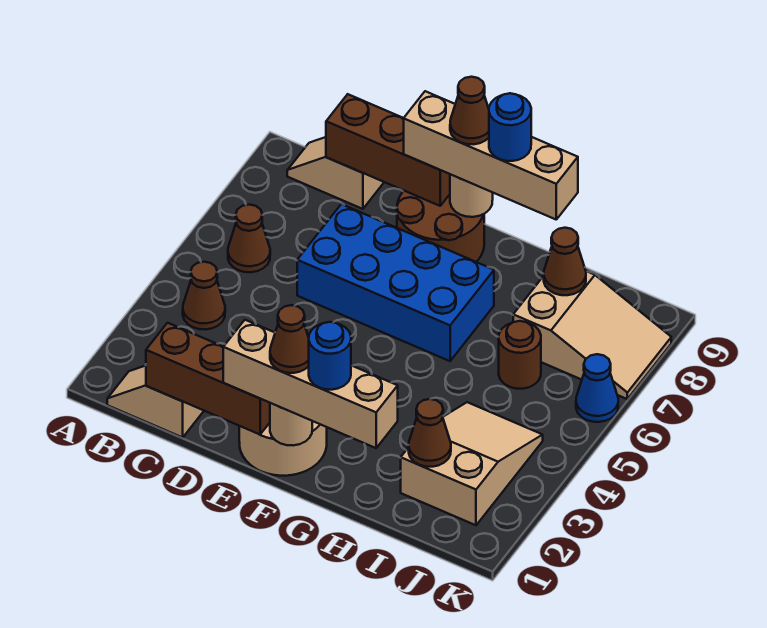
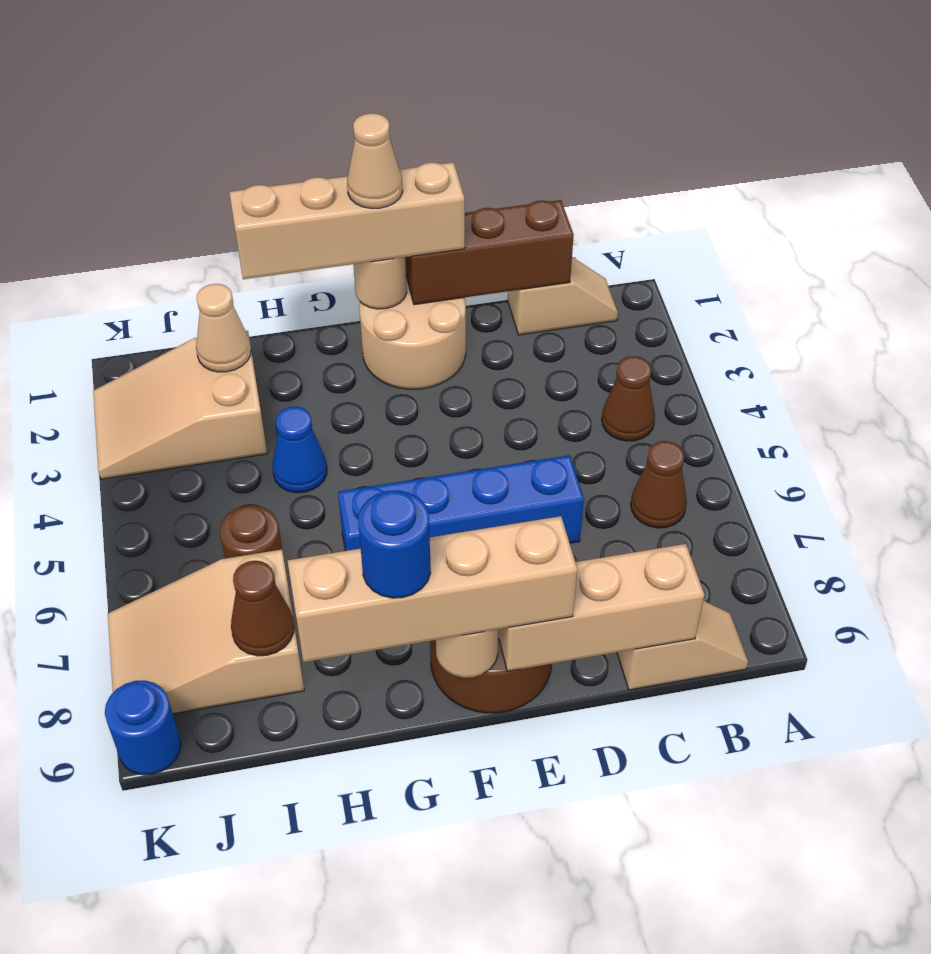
brown 1x3 brick [326,94,450,206] -> tan 1x3 brick [499,544,704,671]
blue 2x4 brick [297,204,494,361] -> blue 1x4 brick [338,455,584,551]
brown 1x1 cone [270,305,309,373] -> tan 1x1 cone [347,113,403,208]
brown 1x1 cone [450,77,489,144] -> none
blue 1x1 round brick [309,322,351,390] -> blue 1x1 round brick moved to [105,680,181,775]
tan 2x3 slope [401,402,543,525] -> tan 2x3 slope turned to [93,331,267,479]
brown 1x1 cone [409,399,451,467] -> tan 1x1 cone [196,284,251,372]
blue 1x1 cone [576,354,618,422] -> blue 1x1 cone moved to [273,407,327,493]

